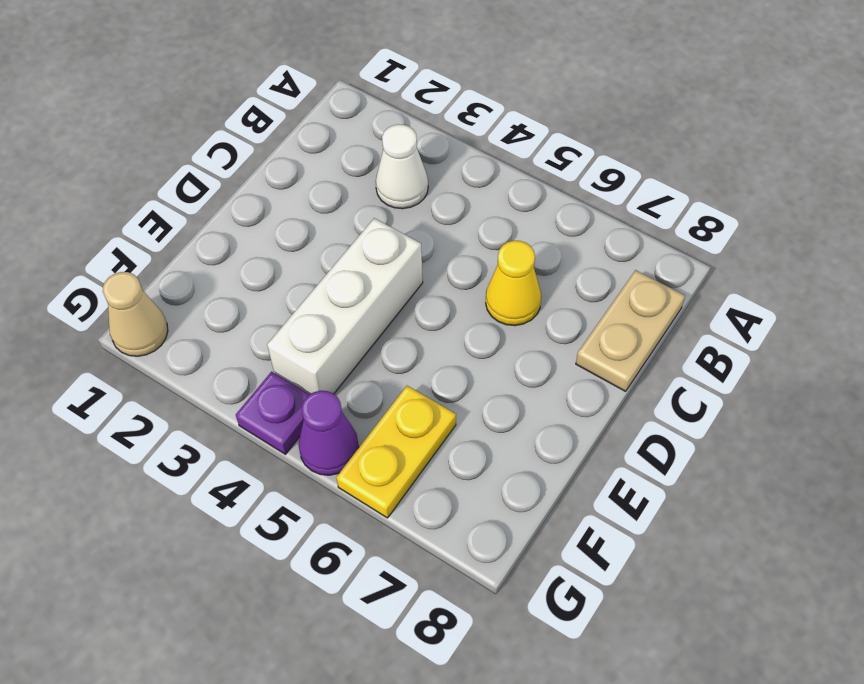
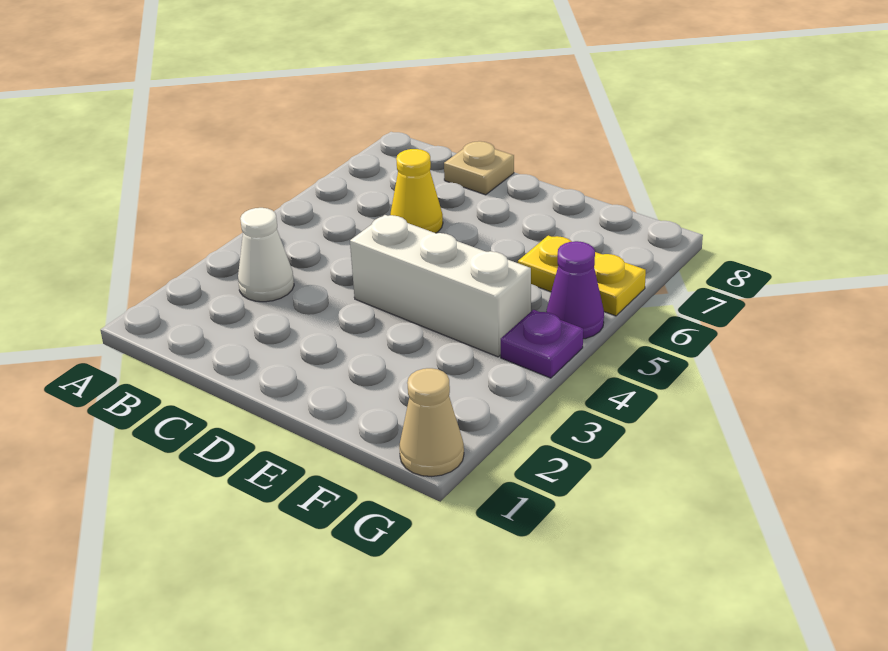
tan 1x2 plate [576,270,685,391] -> tan 1x1 plate [444,141,514,195]

